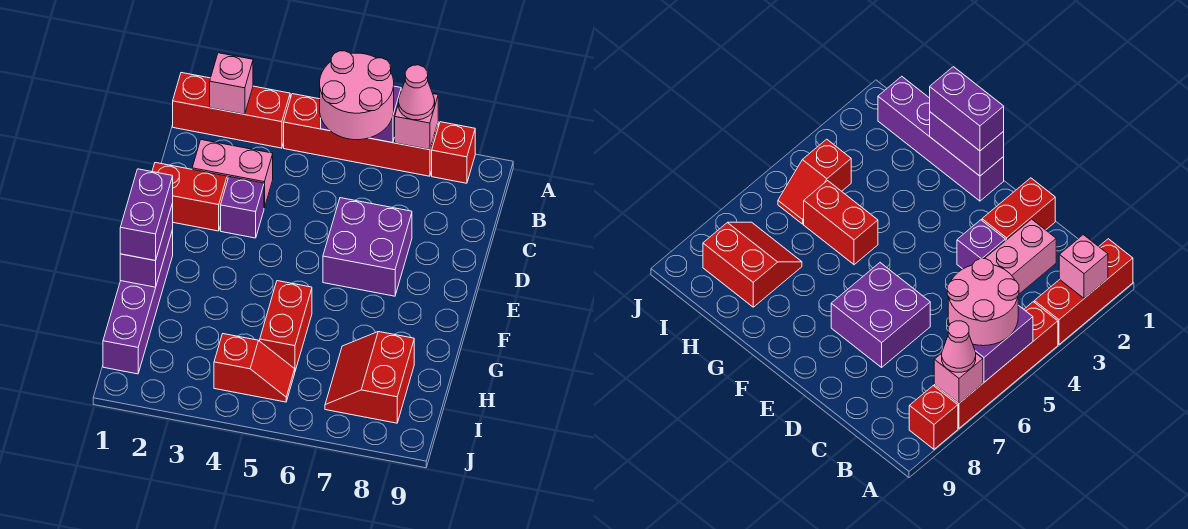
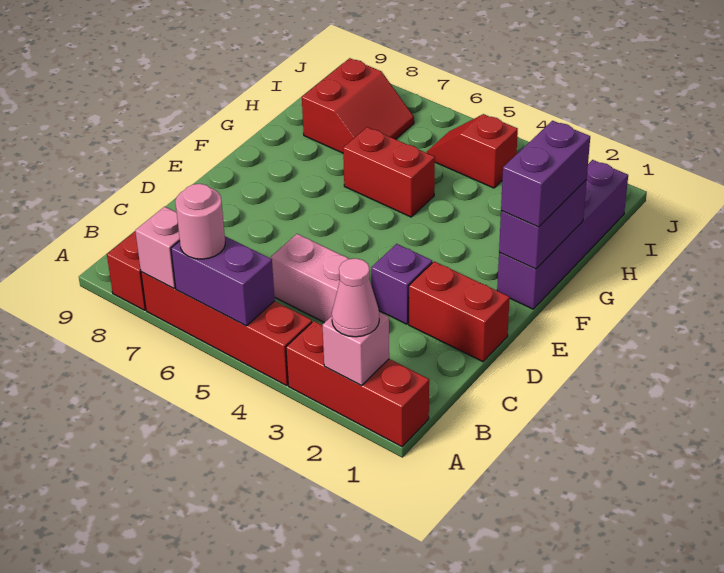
pink 2x2 round brick [320,51,394,140] -> pink 1x1 round brick [175,184,225,259]
pink 1x1 cone [398,65,435,120] -> pink 1x1 cone moved to [332,258,379,337]
pink 1x2 brick [192,140,273,208] -> pink 1x2 brick moved to [270,234,349,323]
purple 2x2 brick [323,198,412,296] -> none
red 1x2 brick [260,281,312,371] -> red 1x2 brick turned to [343,127,435,217]

